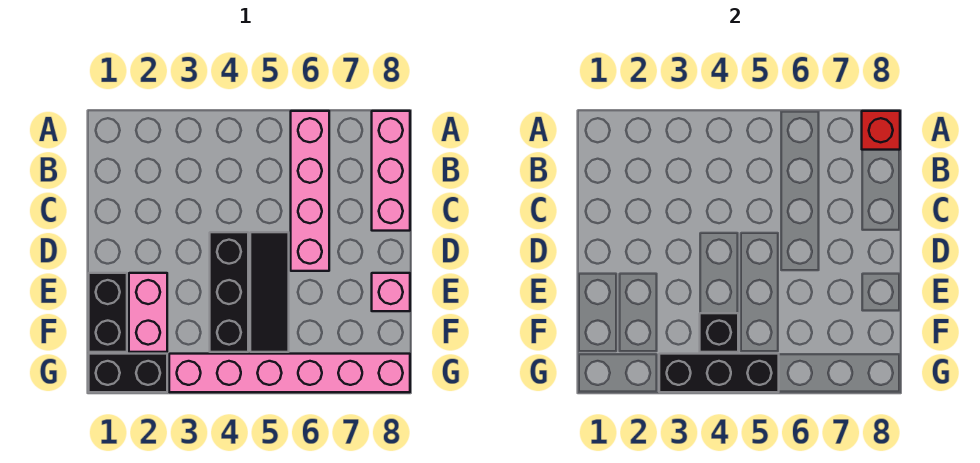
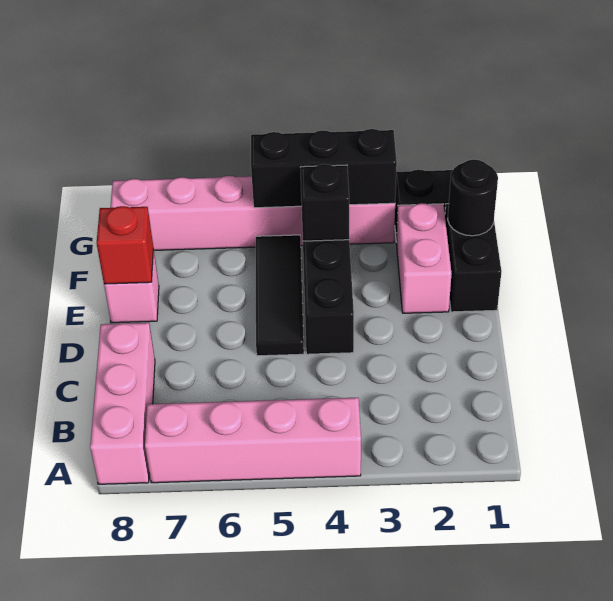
pink 1x4 brick [291,111,329,271] -> pink 1x4 brick turned to [145,398,361,483]
red 1x1 brick [862,111,900,150] -> red 1x1 brick moved to [97,206,153,284]
none -> black 1x1 round brick [448,160,498,236]

